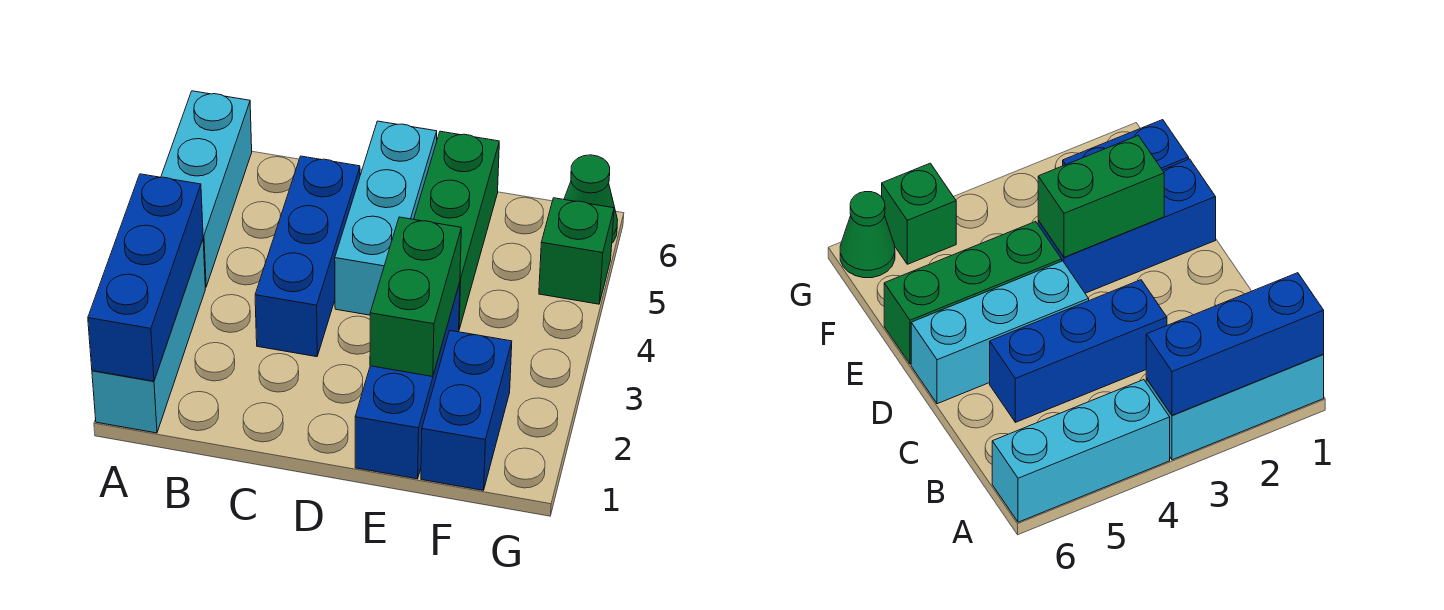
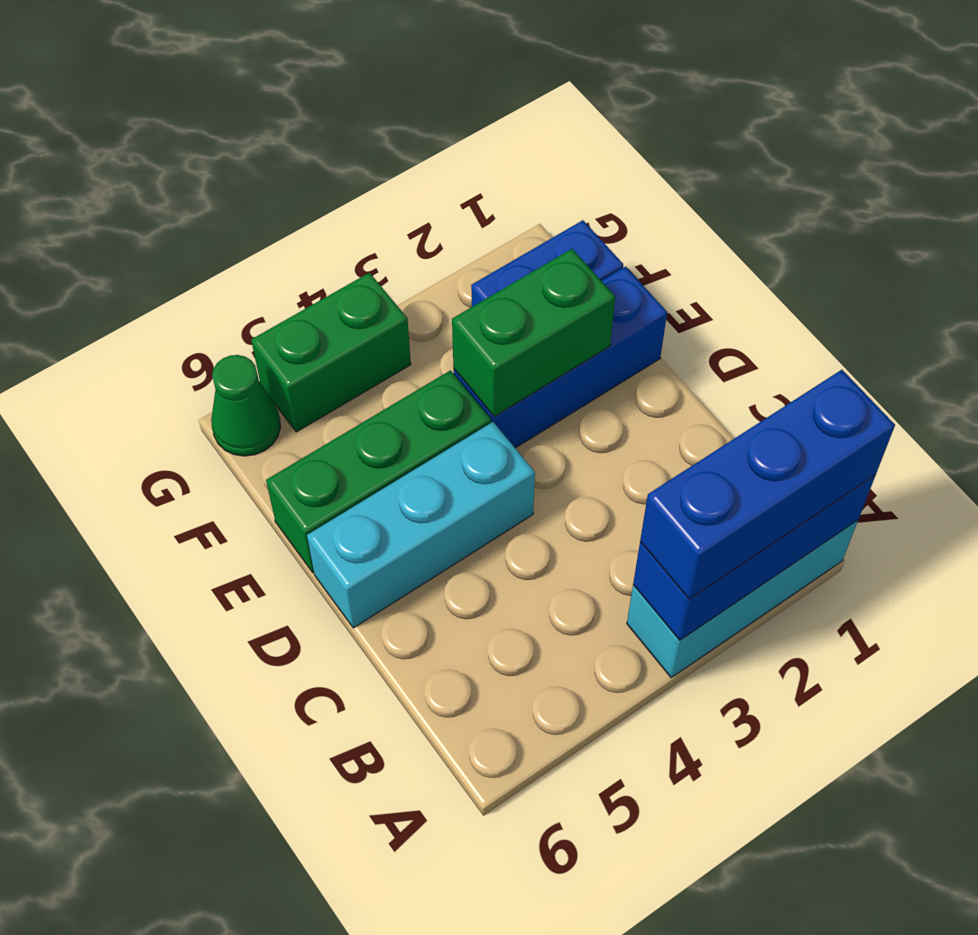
cyan 1x3 brick [161,91,252,287] -> none
blue 1x3 brick [255,156,360,357] -> blue 1x3 brick moved to [640,370,895,599]
green 1x1 brick [539,198,614,304] -> green 1x2 brick [251,273,411,432]

